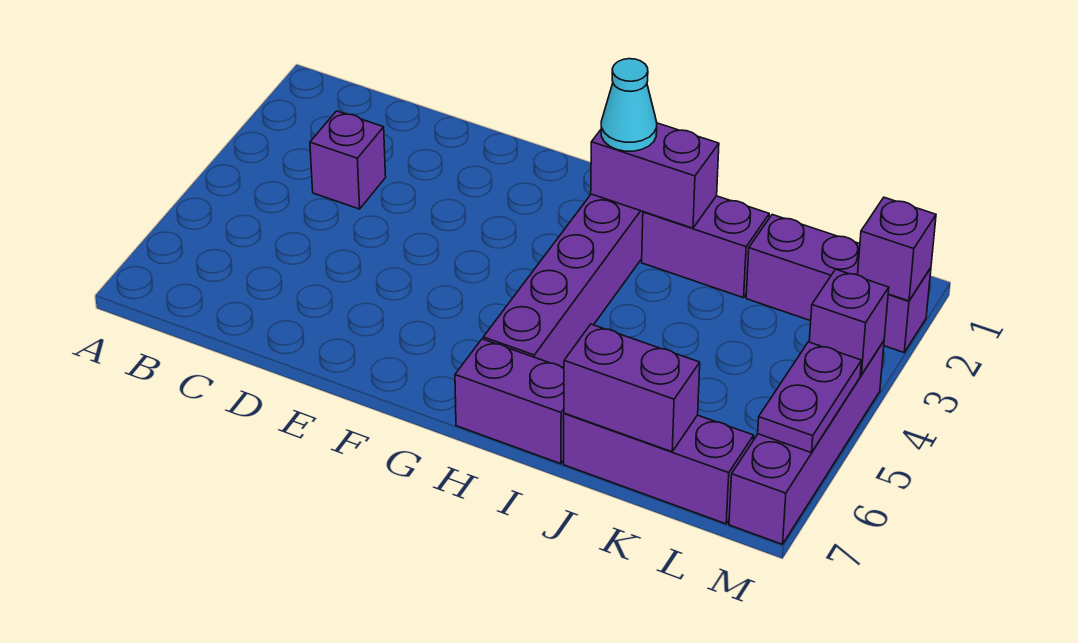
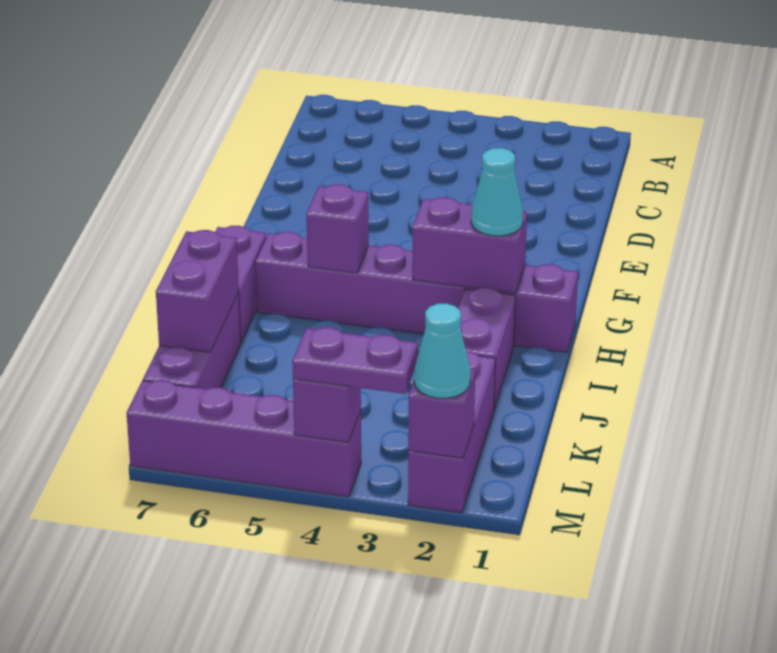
purple 1x1 brick [310,111,386,209] -> purple 1x1 brick moved to [306,185,369,273]
purple 1x2 brick [591,123,719,228] -> purple 1x2 brick turned to [412,197,527,293]
none -> cyan 1x1 cone [414,304,470,398]
purple 1x2 plate [758,342,862,453] -> purple 1x2 plate moved to [292,327,418,394]

